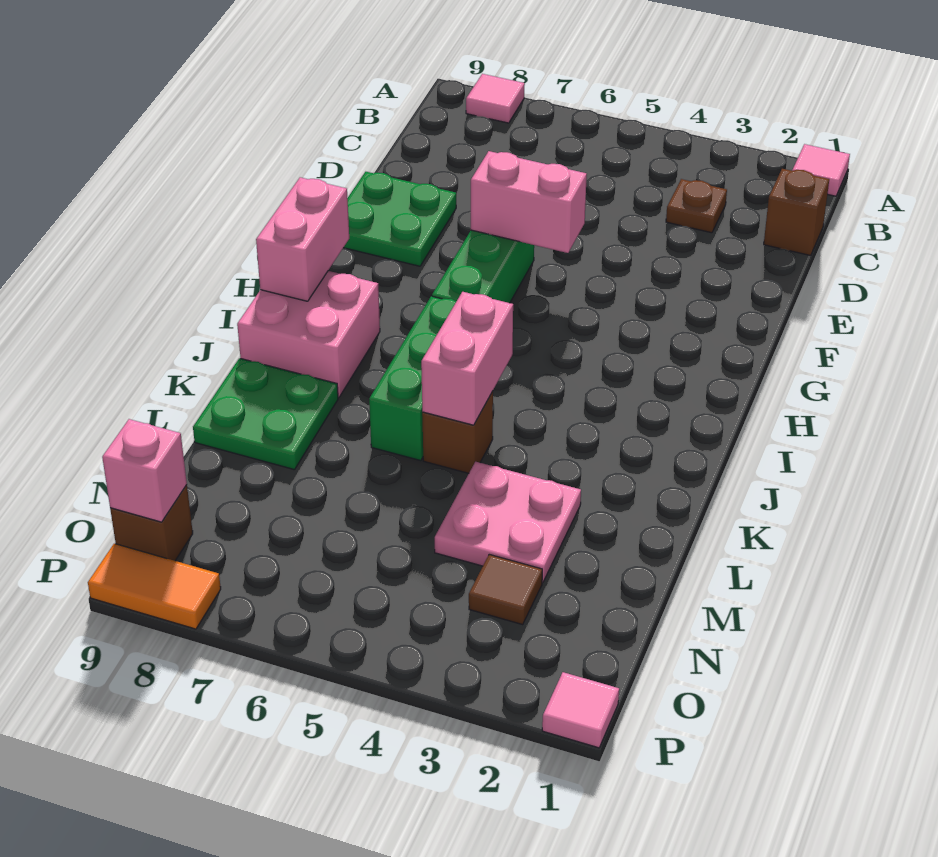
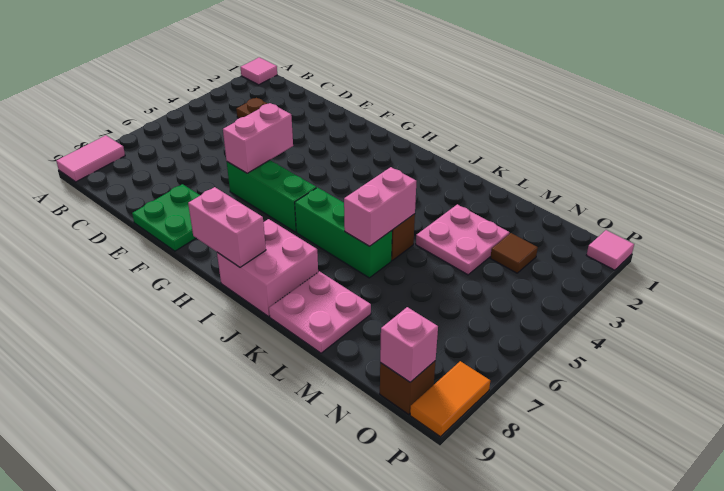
pink 1x1 tile [466,74,525,123] -> pink 1x2 tile [56,135,125,182]
brown 1x1 brick [764,169,829,256] -> none
pink 1x2 brick [421,292,513,425] -> pink 1x2 brick turned to [344,167,416,246]
green 2x2 plate [193,358,338,470] -> pink 2x2 plate [269,271,371,353]

